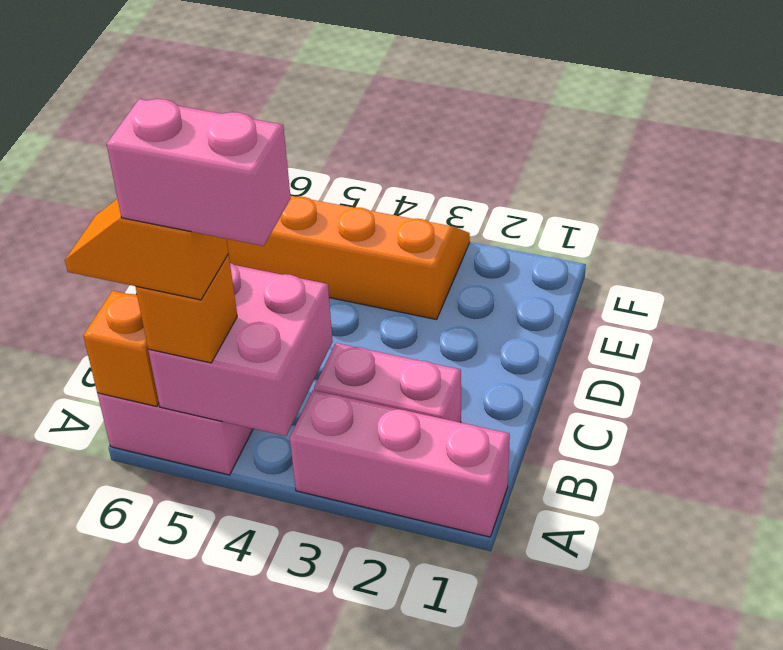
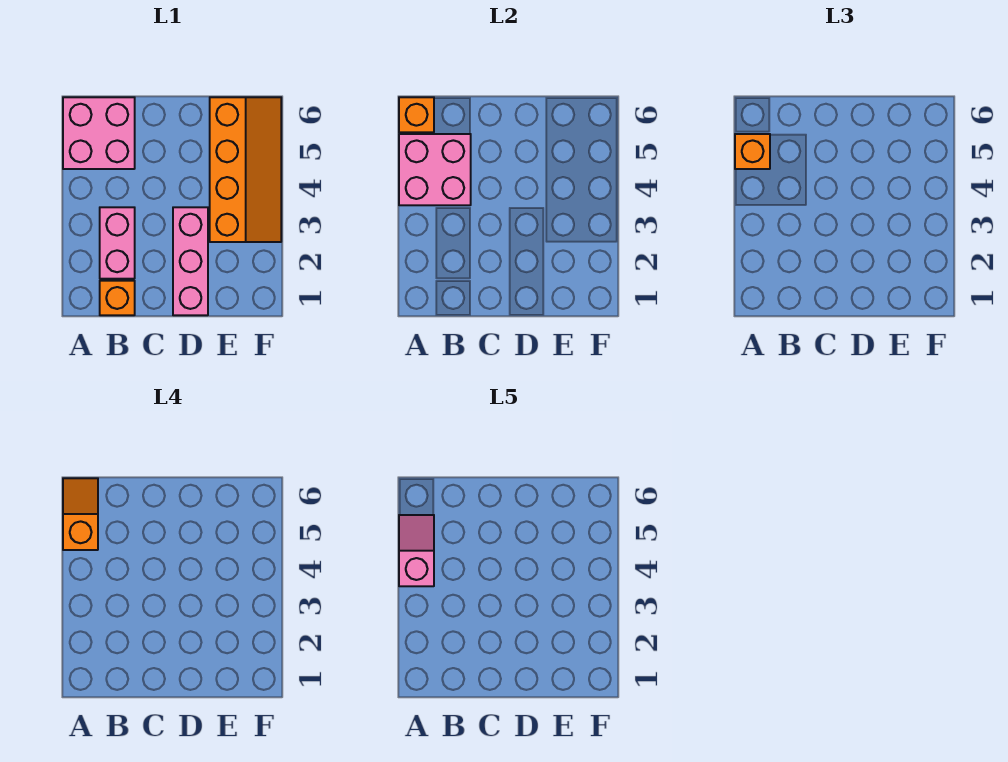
pink 1x3 brick [290,390,510,537] -> pink 1x3 brick moved to [173,207,208,315]
pink 1x2 brick [107,99,291,246] -> pink 1x2 slope [399,515,434,586]
none -> orange 1x1 brick [100,281,135,315]

